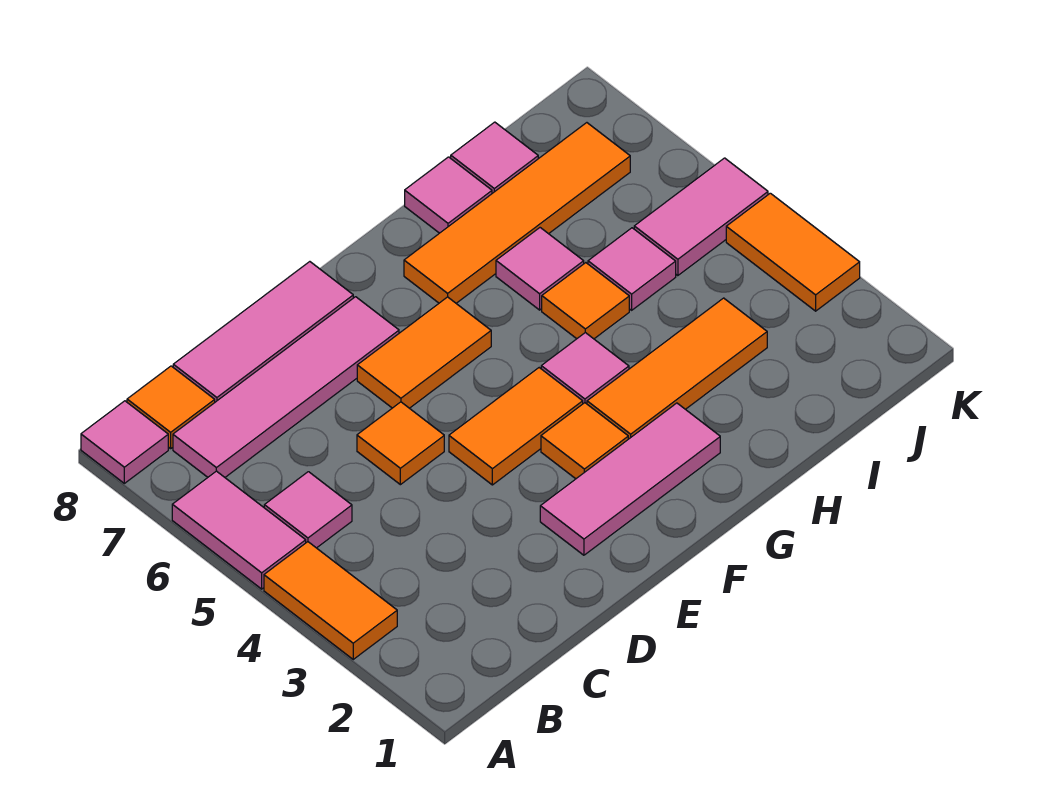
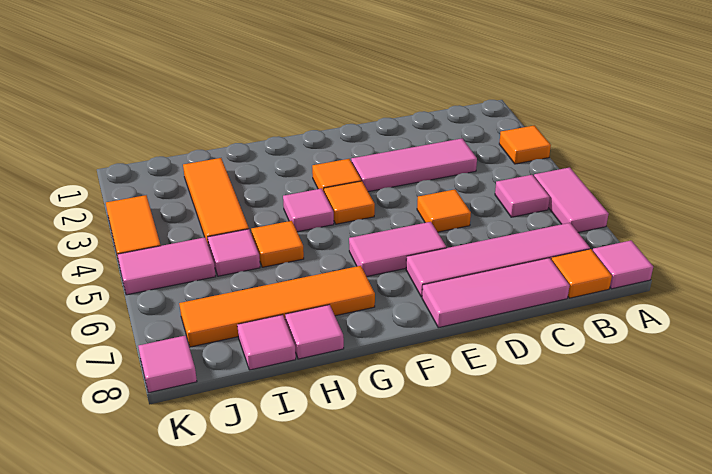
orange 1x2 tile [264,542,397,659] -> orange 1x1 tile [499,125,551,164]
pink 1x3 tile [540,403,720,555] -> pink 1x3 tile moved to [351,138,477,192]
orange 1x2 tile [449,368,583,485] -> orange 1x1 tile [324,181,375,224]
orange 1x2 tile [357,297,491,408] -> pink 1x2 tile [349,222,446,277]
orange 1x3 tile [587,298,767,439] -> orange 1x3 tile turned to [183,158,249,243]
pink 1x1 tile [496,228,584,310] -> pink 1x1 tile moved to [138,335,197,393]

